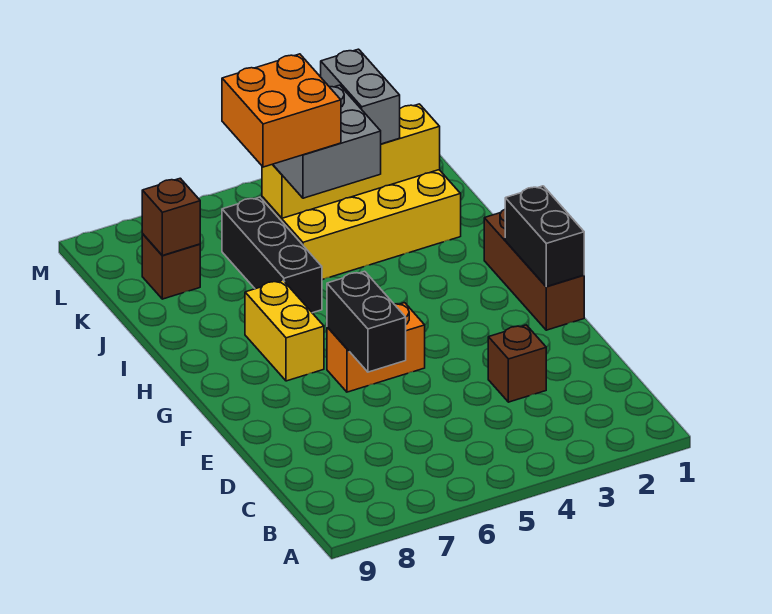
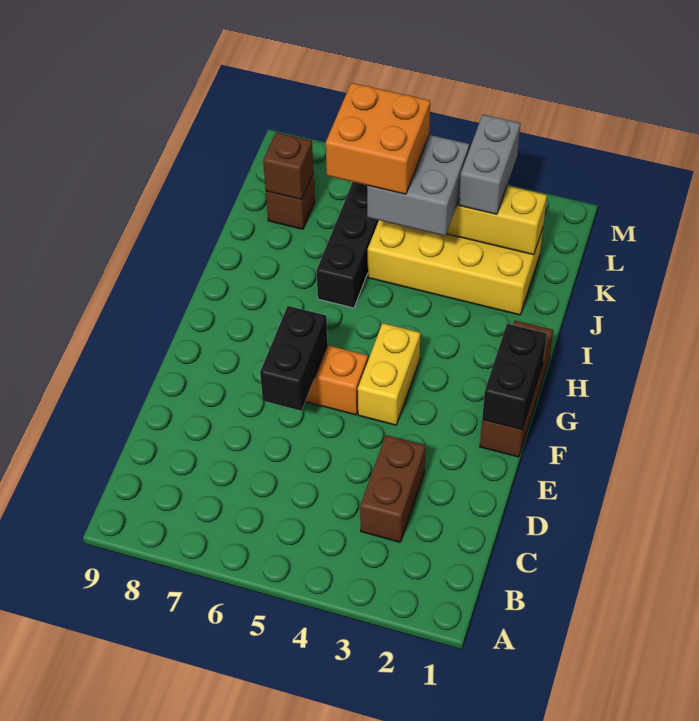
brown 1x1 brick [488,325,546,402] -> brown 1x2 brick [360,435,426,542]
yellow 1x2 brick [245,280,324,381] -> yellow 1x2 brick moved to [358,323,420,425]

